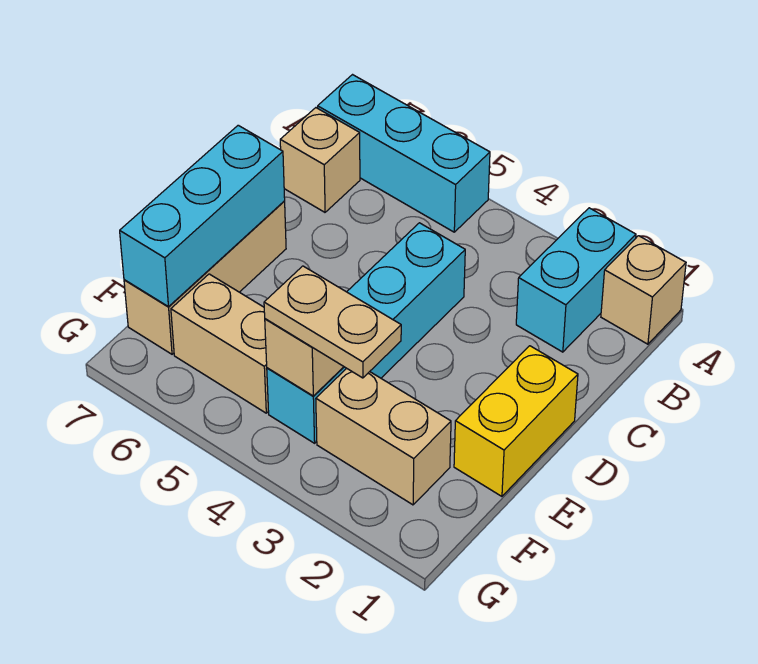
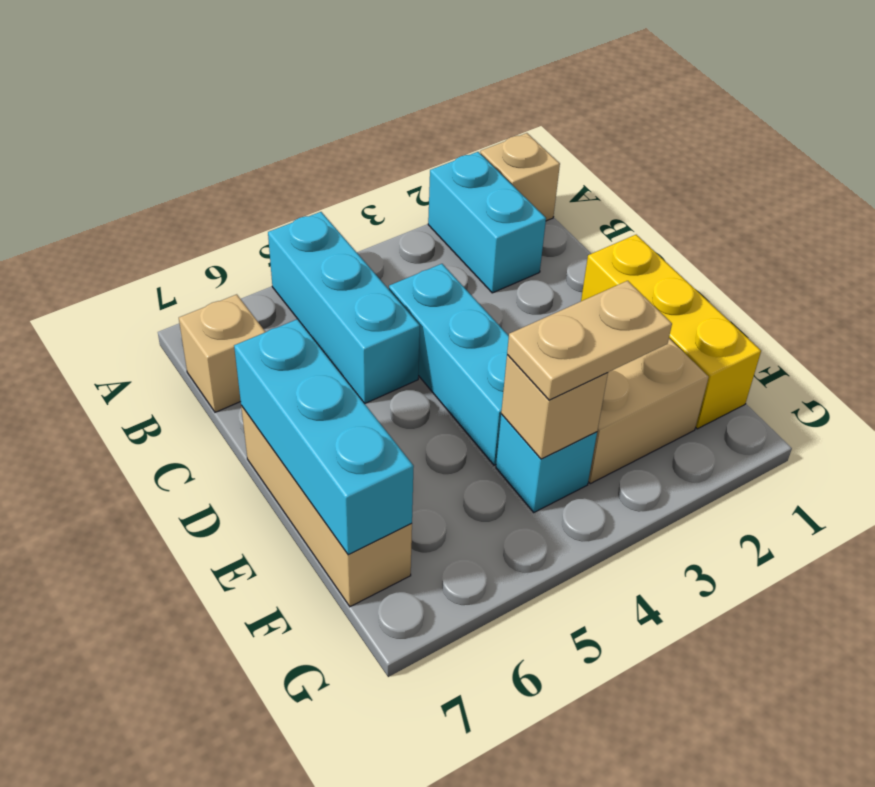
cyan 1x3 brick [318,75,490,232] -> cyan 1x3 brick turned to [268,212,420,403]
yellow 1x2 brick [454,346,578,496] -> yellow 1x3 brick [581,235,761,429]
tan 1x2 brick [171,274,268,413] -> none

